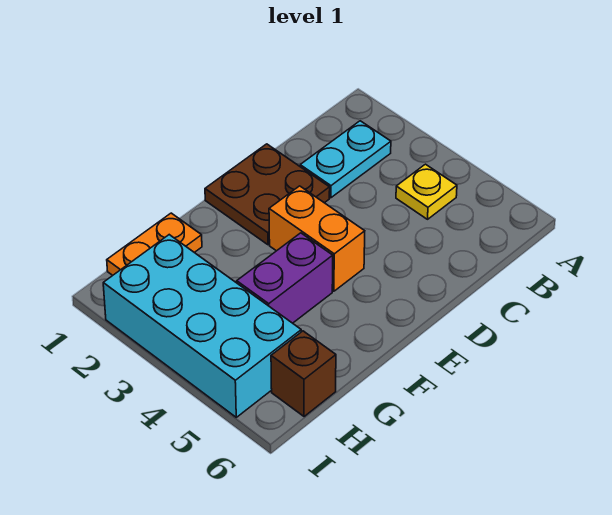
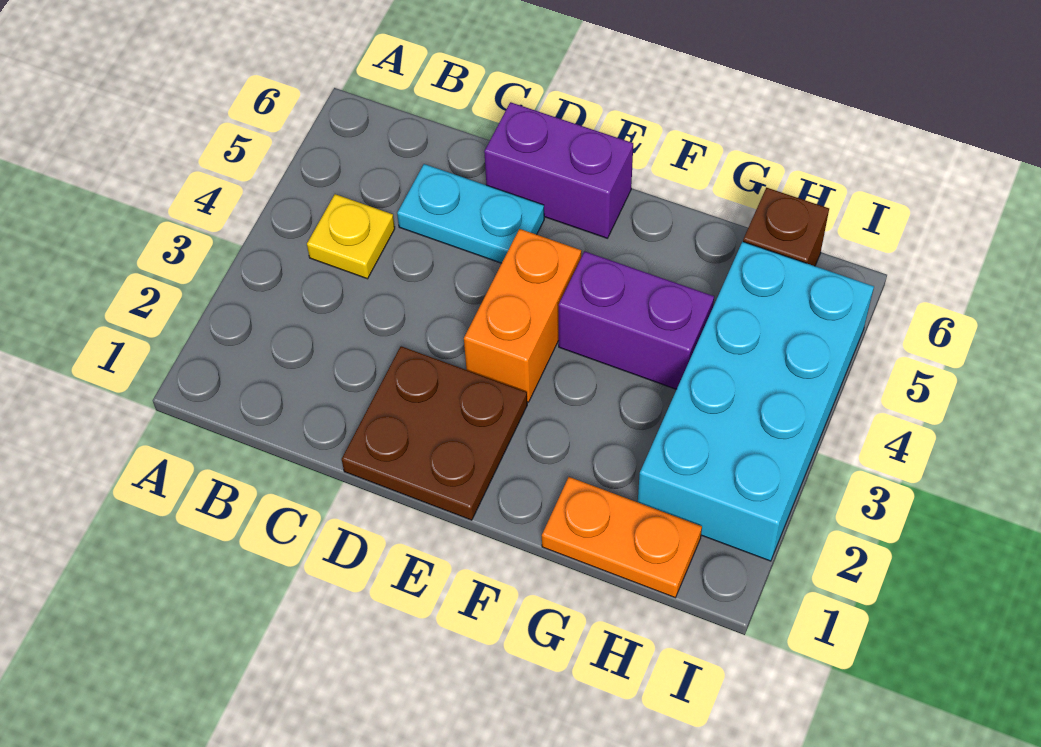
cyan 1x2 plate [300,121,391,198] -> cyan 1x2 plate moved to [397,164,544,263]
none -> purple 1x2 brick [484,102,633,238]

